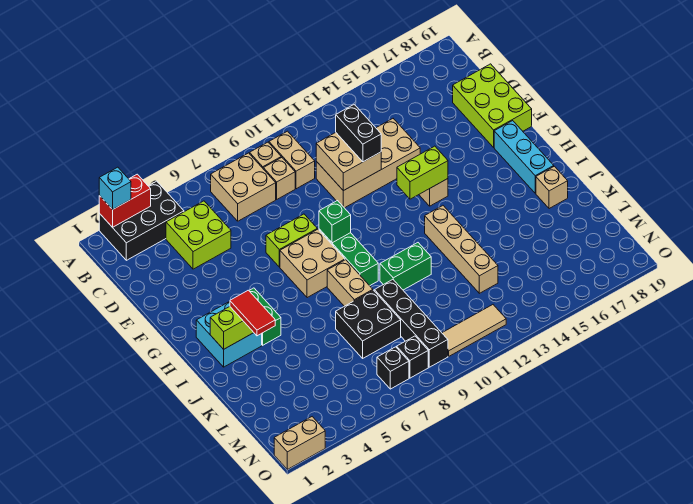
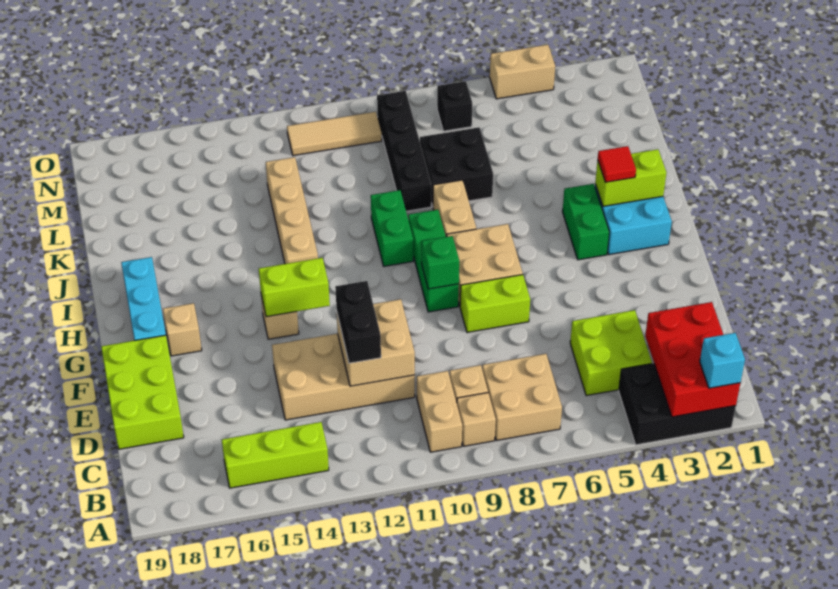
red 1x2 brick [99,174,151,227] -> red 2x3 brick [645,302,740,417]
none -> lime 1x3 brick [222,422,329,488]
red 1x2 tile [230,290,275,336] -> red 1x1 tile [598,146,636,182]
green 1x2 brick [380,243,431,290] -> green 1x2 brick turned to [371,190,413,266]
tan 1x1 brick [536,166,568,209] -> tan 1x1 brick moved to [163,303,202,356]
black 1x1 brick [397,336,428,378] -> none
tan 1x2 brick [274,417,325,469] -> tan 1x2 brick moved to [490,45,555,99]

